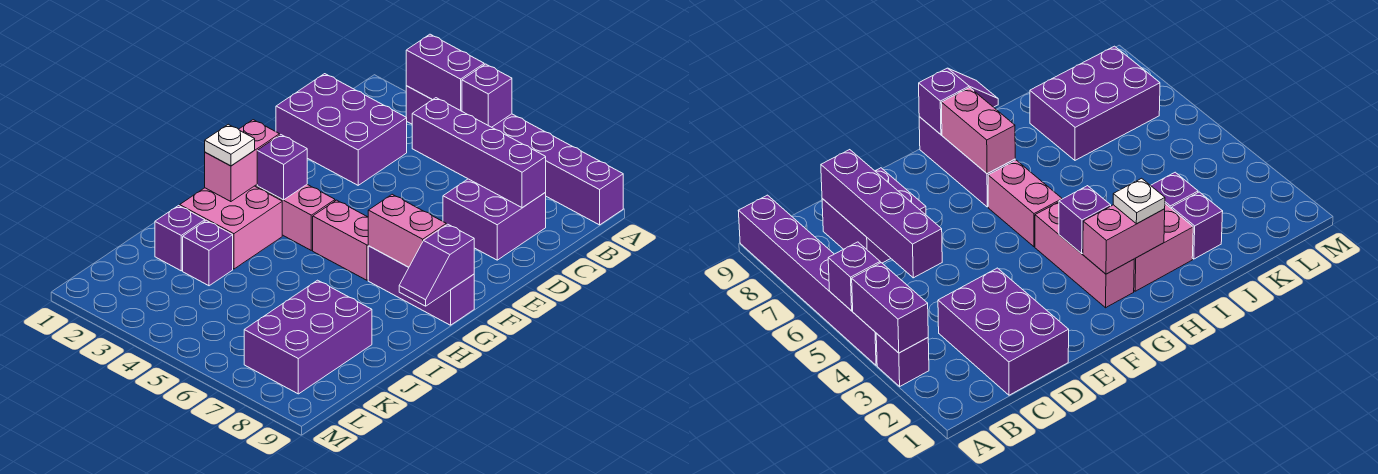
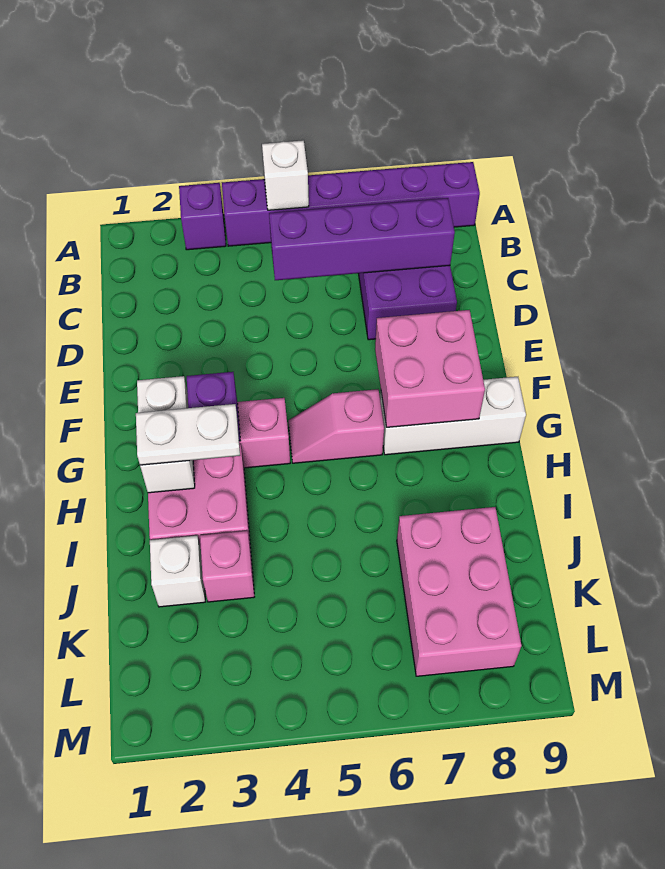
purple 1x2 brick [406,34,484,111] -> none
purple 1x1 brick [462,64,512,127] -> white 1x1 brick [262,140,309,210]
purple 2x3 brick [276,74,407,185] -> none
pink 1x2 brick [205,120,280,202] -> white 1x2 brick [137,376,195,493]
pink 1x2 brick [313,200,368,280] -> pink 1x2 slope [288,389,384,463]
purple 1x3 brick [368,246,474,325] -> white 1x3 brick [380,377,526,455]
pink 1x2 brick [368,194,446,267] -> pink 2x2 brick [375,310,485,427]
purple 1x2 slope [399,224,474,306] -> none
white 1x1 plate [205,124,255,166] -> white 1x2 plate [136,404,240,465]
purple 1x1 brick [155,206,205,271] -> white 1x1 brick [150,536,205,607]
purple 1x1 brick [183,220,233,286] -> pink 1x1 brick [200,531,254,602]
purple 2x3 brick [244,280,372,394] -> pink 2x3 brick [397,507,522,676]

